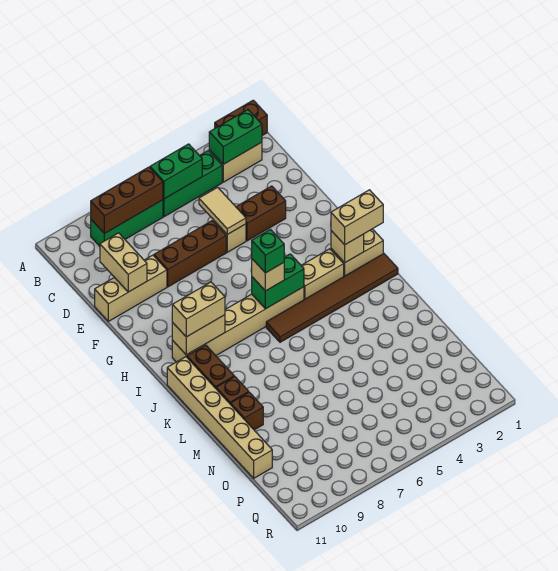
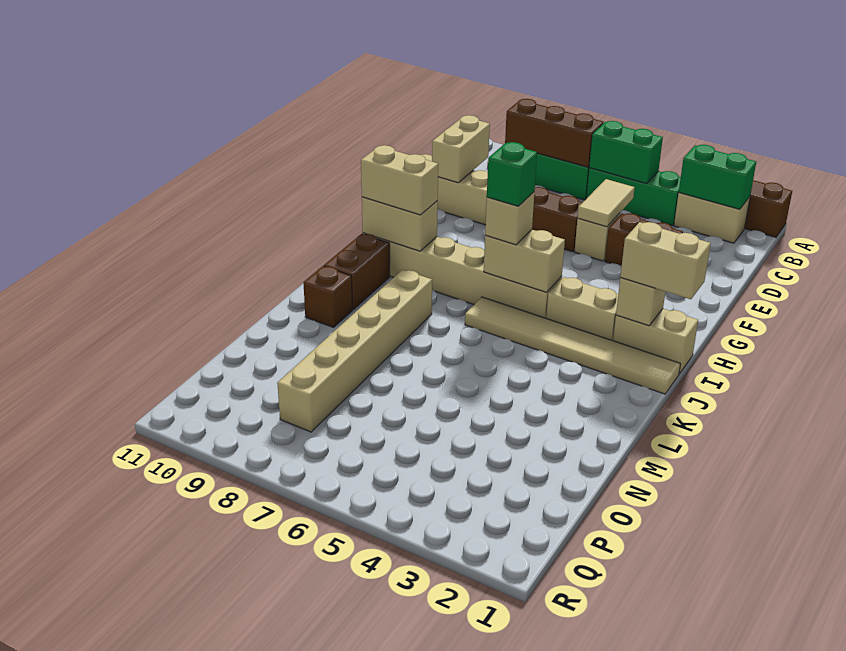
green 1x2 brick [252,254,304,309] -> tan 1x2 brick [484,230,565,292]
brown 1x6 tile [266,253,398,342] -> tan 1x6 tile [465,297,680,394]
tan 1x6 brick [167,357,272,478] -> tan 1x6 brick moved to [277,270,432,432]
brown 1x1 brick [231,392,263,430] -> none

